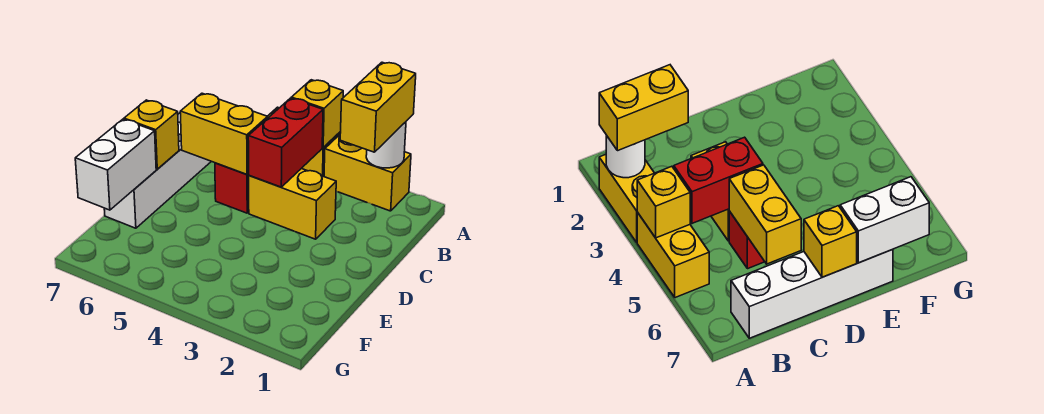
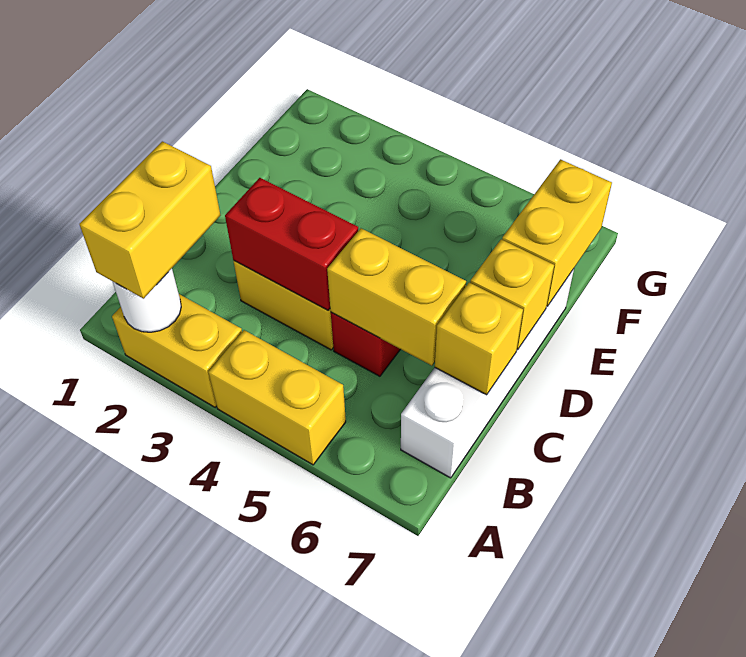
yellow 1x1 brick [291,80,343,147] -> yellow 1x1 brick moved to [435,283,523,395]
red 1x2 brick [248,98,323,187] -> red 1x2 brick turned to [225,178,358,310]
white 1x2 brick [75,119,156,210] -> yellow 1x2 brick [502,159,612,306]

